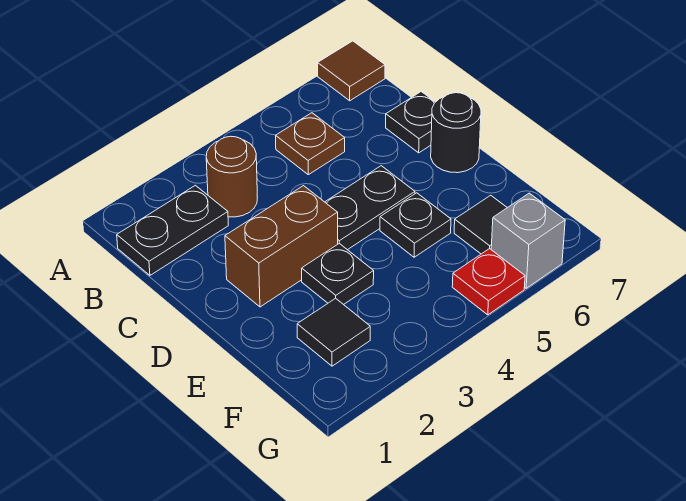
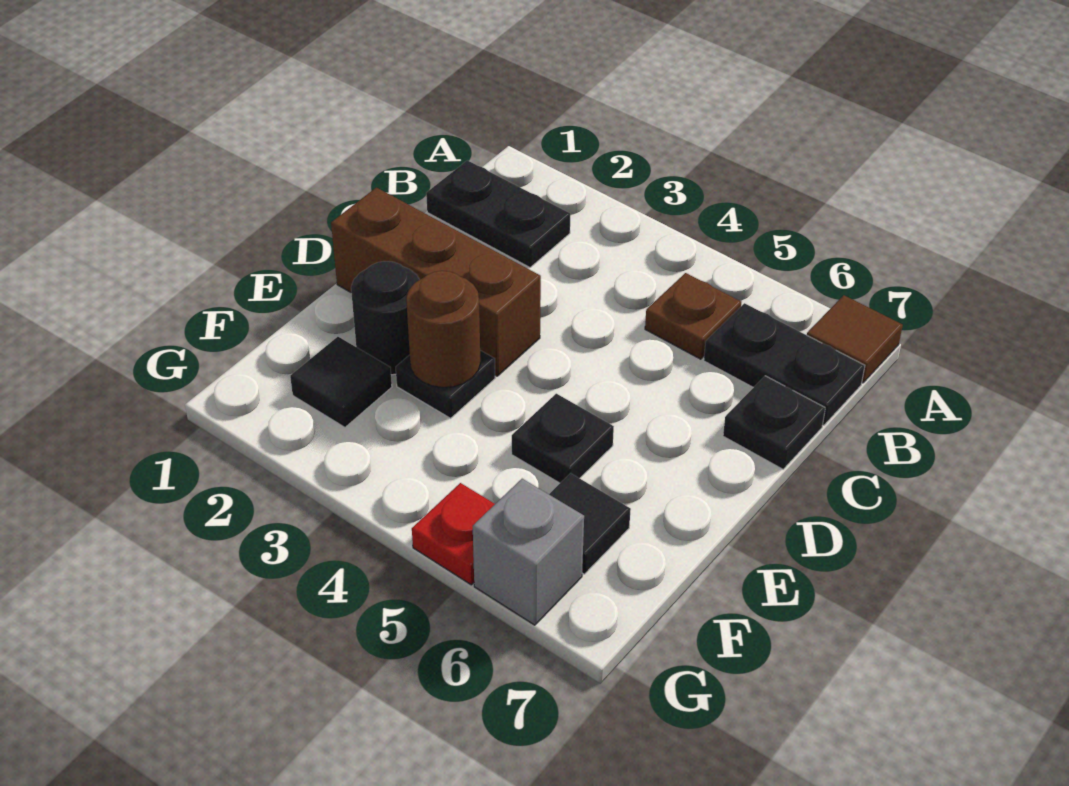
brown 1x1 round brick [206,136,258,217] -> brown 1x1 round brick moved to [406,271,480,388]
brown 1x2 brick [225,186,338,307] -> brown 1x3 brick [331,187,541,376]
black 1x2 plate [325,166,415,250] -> black 1x2 plate moved to [704,303,865,425]
black 1x1 round brick [431,93,481,173] -> black 1x1 round brick moved to [351,261,420,375]

